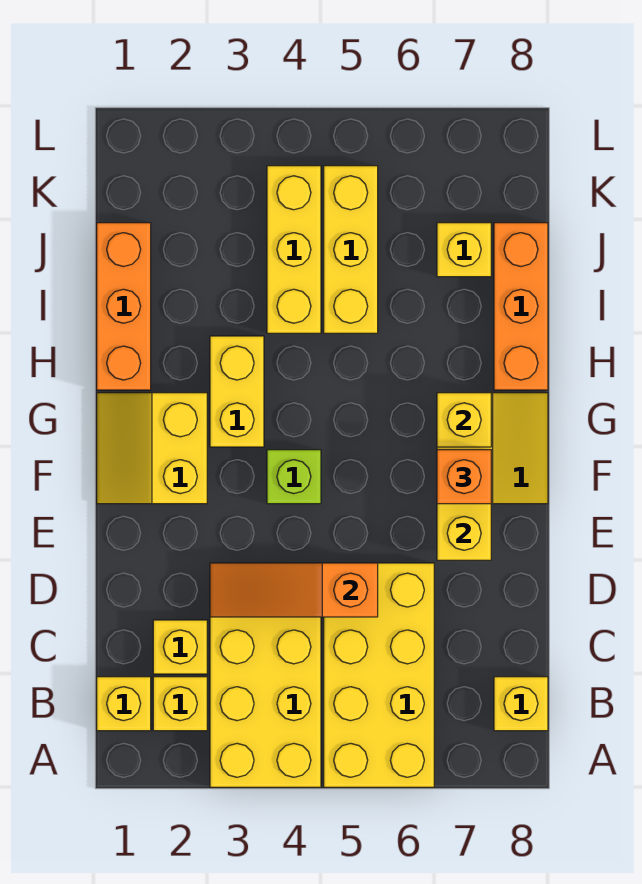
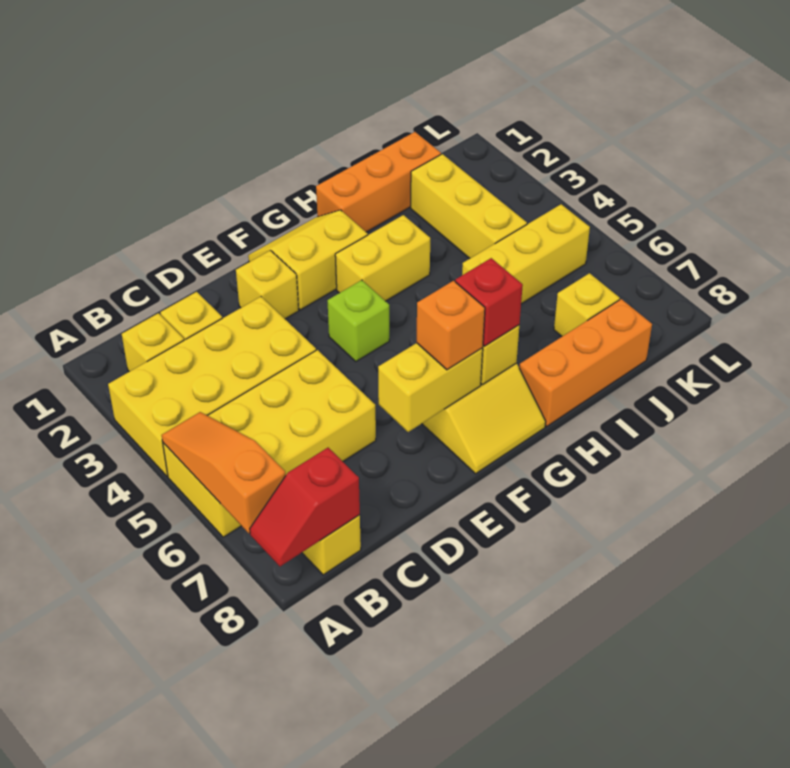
none -> red 1x2 slope [250,448,360,566]
yellow 1x1 brick [97,677,151,731] -> yellow 1x1 brick moved to [236,250,299,319]
orange 1x3 slope [210,563,378,617] -> orange 1x3 slope moved to [162,412,286,533]
none -> red 1x1 brick [455,258,523,346]
yellow 1x3 brick [267,166,321,333] -> yellow 1x3 brick turned to [411,154,527,259]

